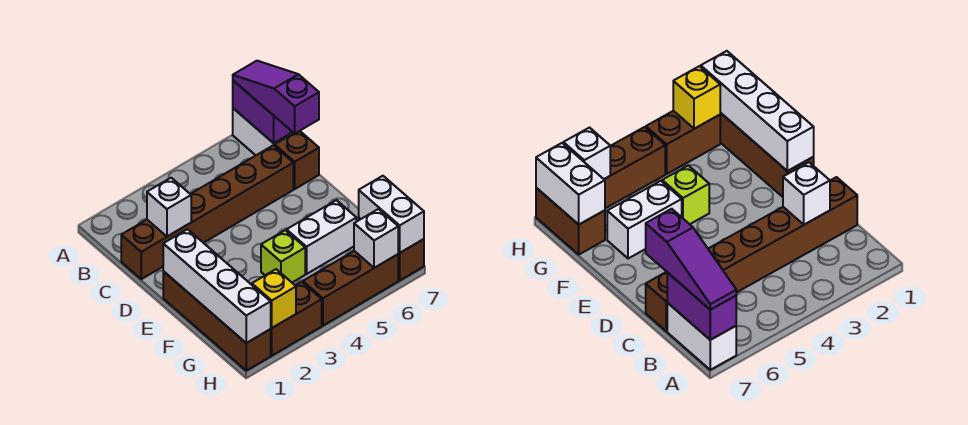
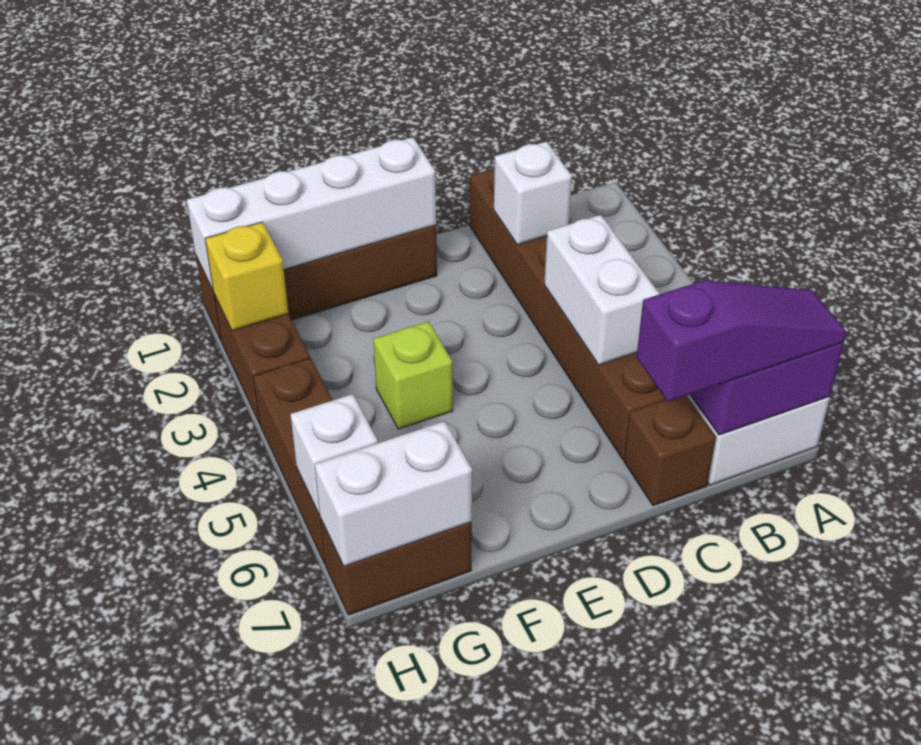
white 1x2 brick [287,200,356,274] -> white 1x2 brick moved to [544,215,659,365]

